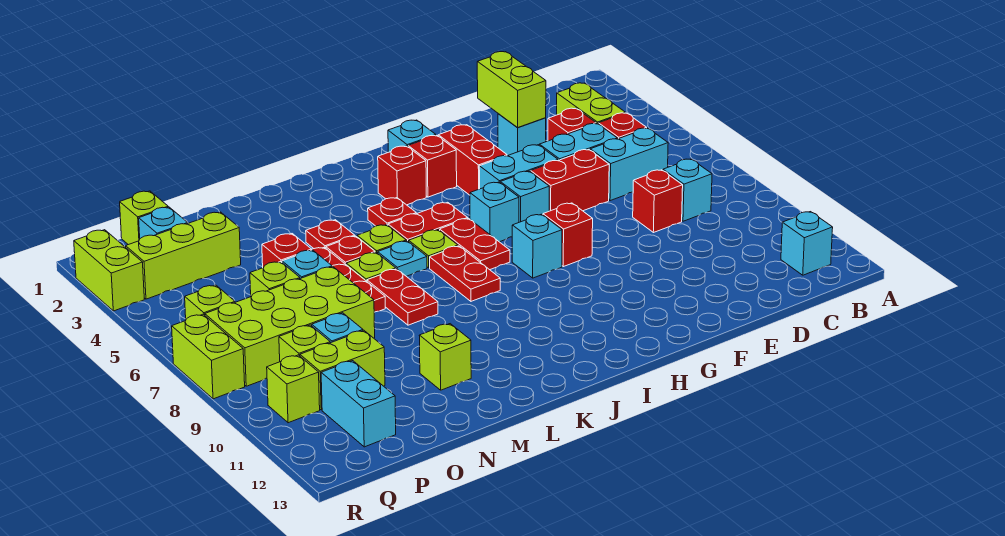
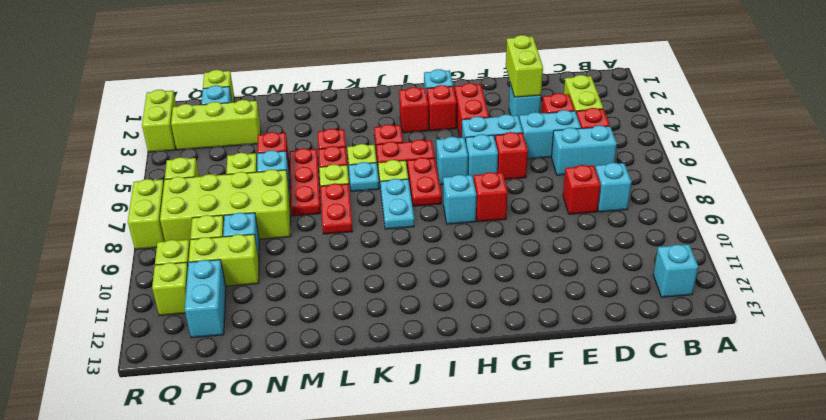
red 1x2 brick [531,150,609,211] -> red 1x1 brick [495,132,528,179]
red 1x2 plate [430,246,500,301] -> cyan 1x2 plate [380,179,414,229]
lime 1x1 brick [419,324,471,390] -> lime 1x1 brick moved to [152,262,188,315]

